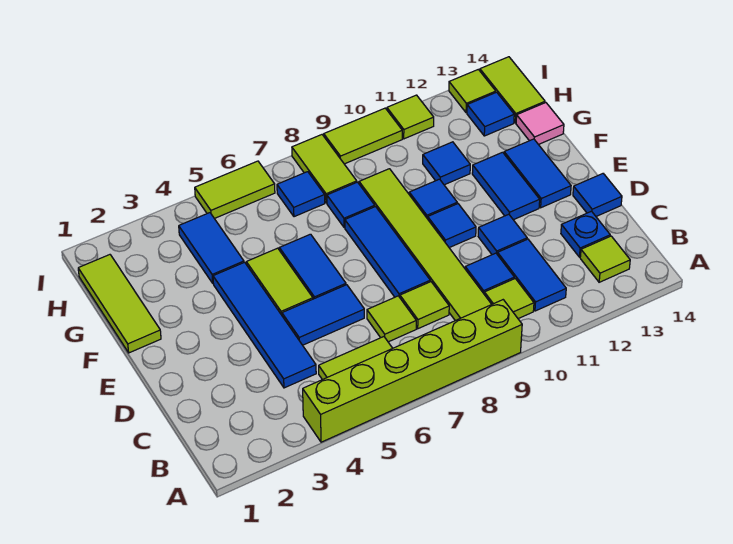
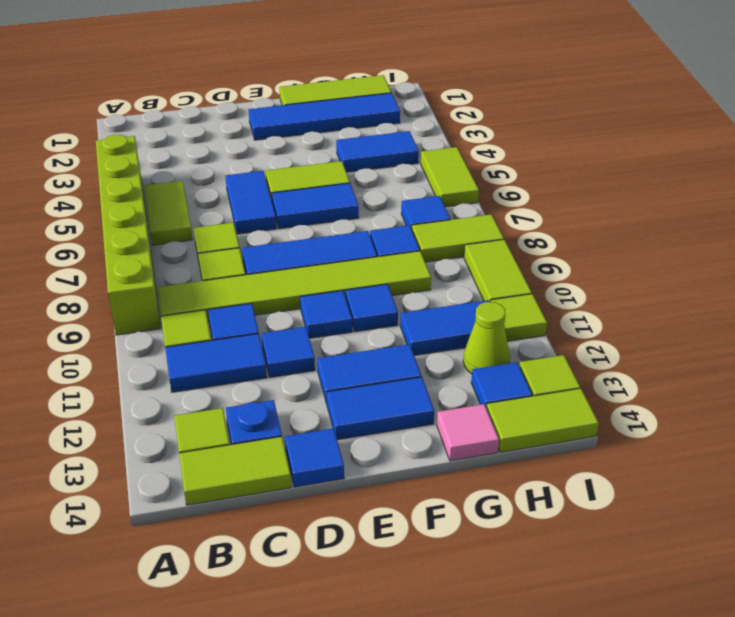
none -> lime 1x2 tile [179,437,292,505]
blue 1x4 tile [213,262,316,388] -> blue 1x4 tile moved to [249,93,400,140]
blue 1x1 tile [423,142,470,185] -> blue 1x2 tile [400,300,489,356]
none -> lime 1x1 cone [463,302,510,374]

